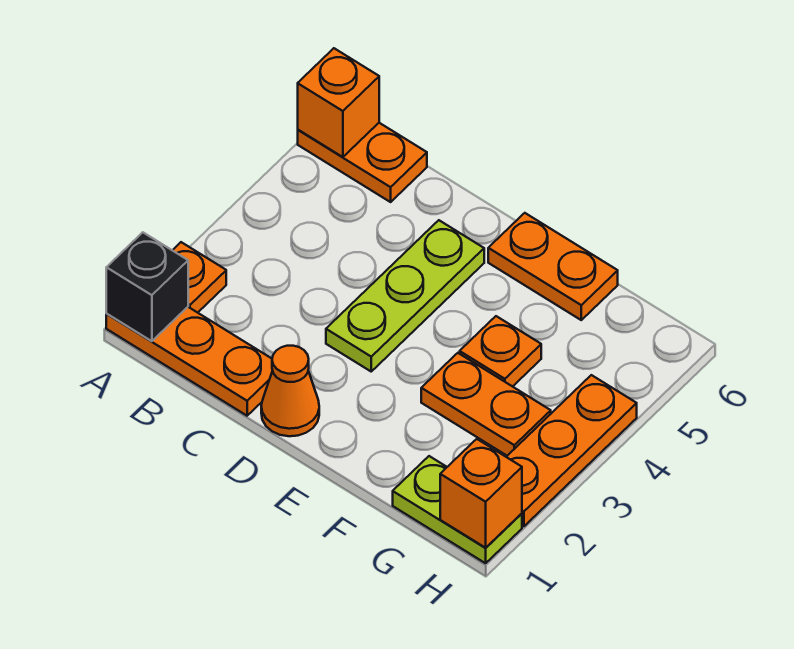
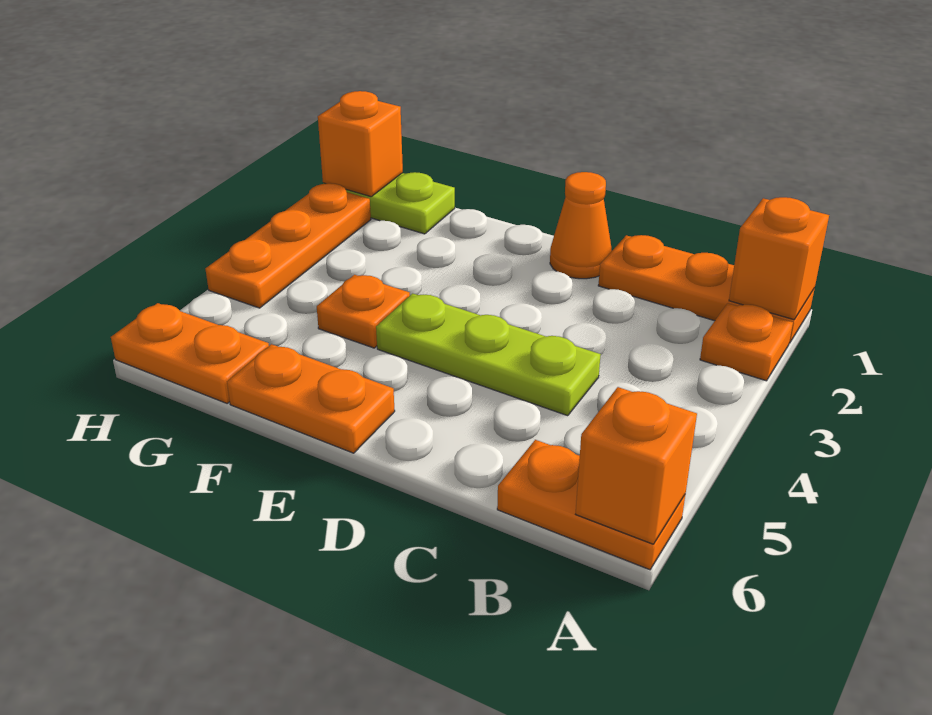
black 1x1 brick [106,232,188,341] -> orange 1x1 brick [729,197,829,320]
lime 1x3 plate [326,220,484,371] -> lime 1x3 plate turned to [376,293,601,416]
orange 1x2 plate [421,353,551,456] -> orange 1x2 plate moved to [111,303,269,403]

